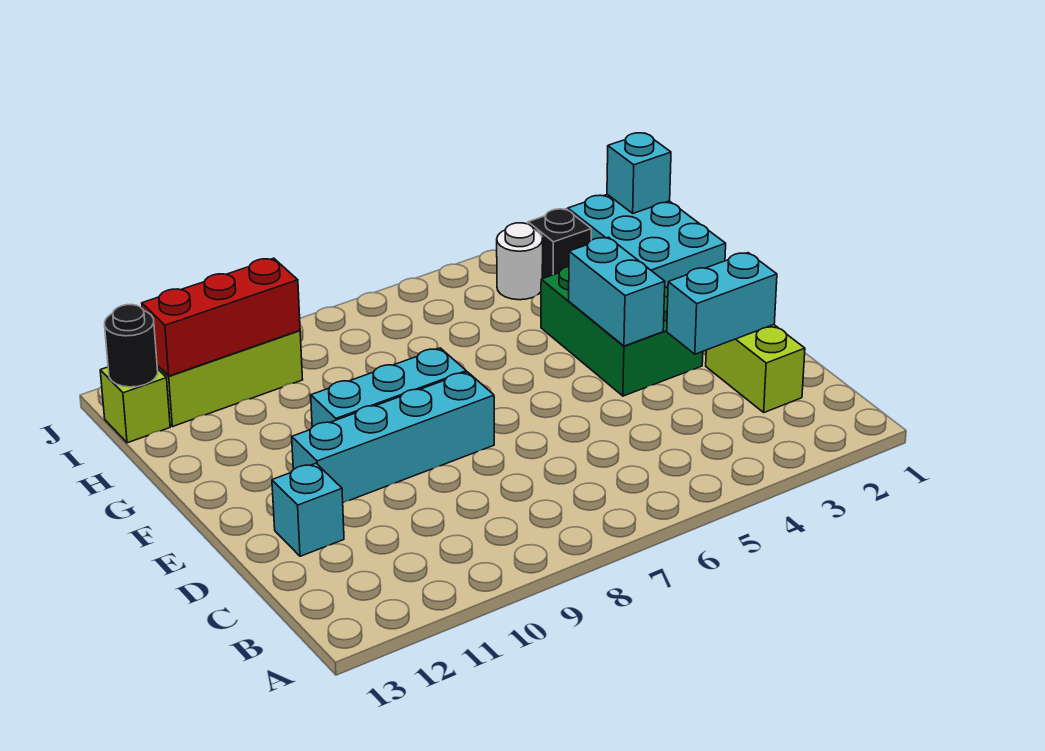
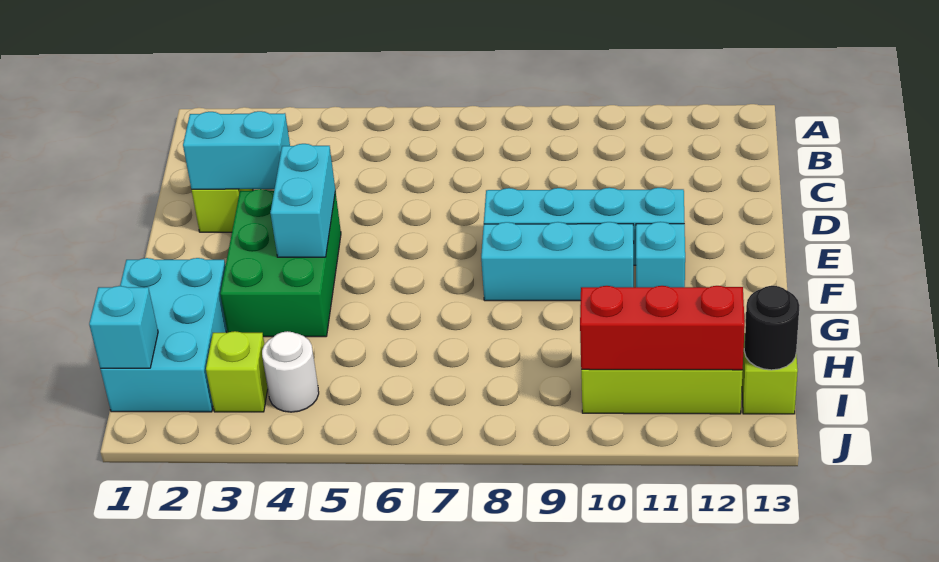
cyan 1x1 brick [272,463,344,556] -> cyan 1x1 brick moved to [636,222,685,287]
black 1x1 brick [528,209,591,279] -> lime 1x1 brick [206,331,268,412]

